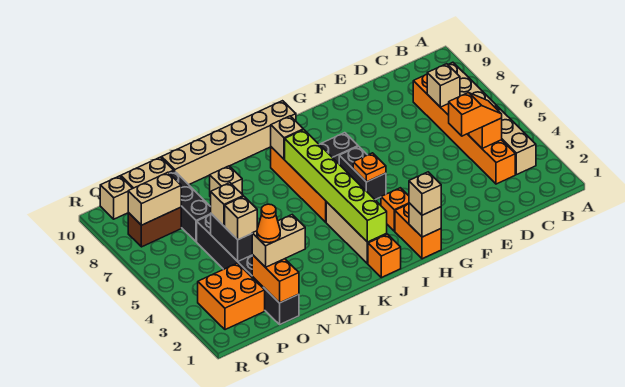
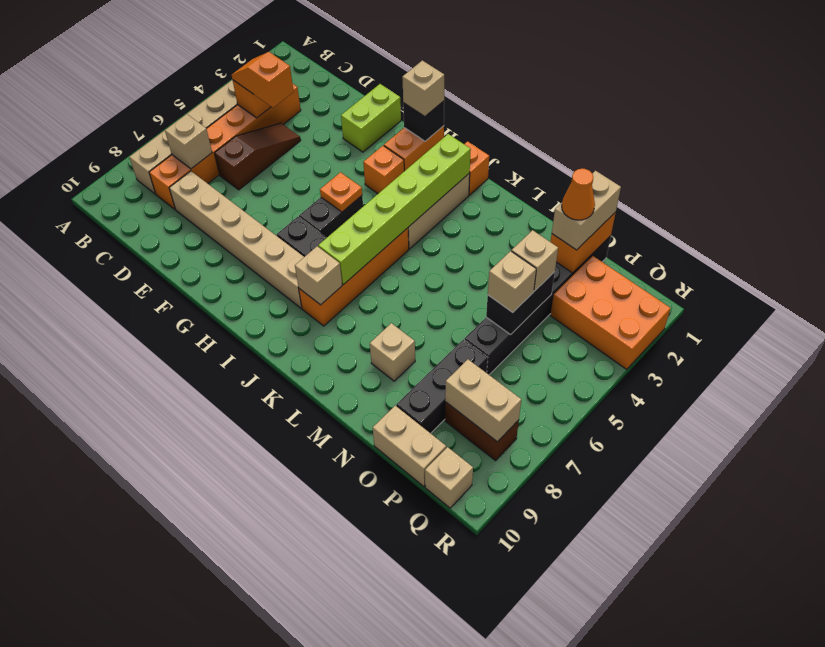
none -> brown 1x3 slope [214,123,301,190]
none -> lime 1x2 brick [341,84,401,152]
tan 1x1 brick [409,203,441,237] -> black 1x1 brick [403,101,444,141]
tan 1x6 brick [162,101,296,185] -> tan 1x6 brick moved to [169,171,304,308]
tan 1x2 brick [252,215,305,267] -> tan 1x2 brick turned to [552,171,621,250]
orange 2x2 brick [198,263,265,330] -> orange 2x3 brick [551,256,671,369]

